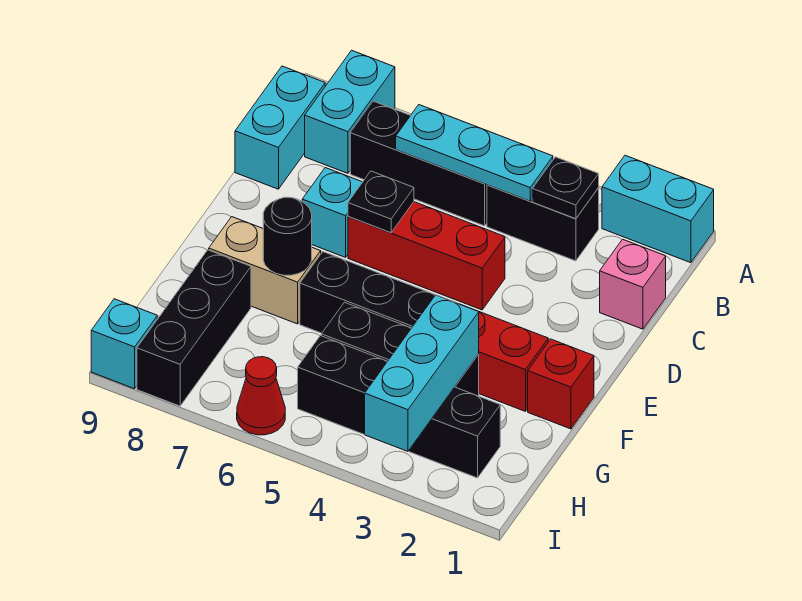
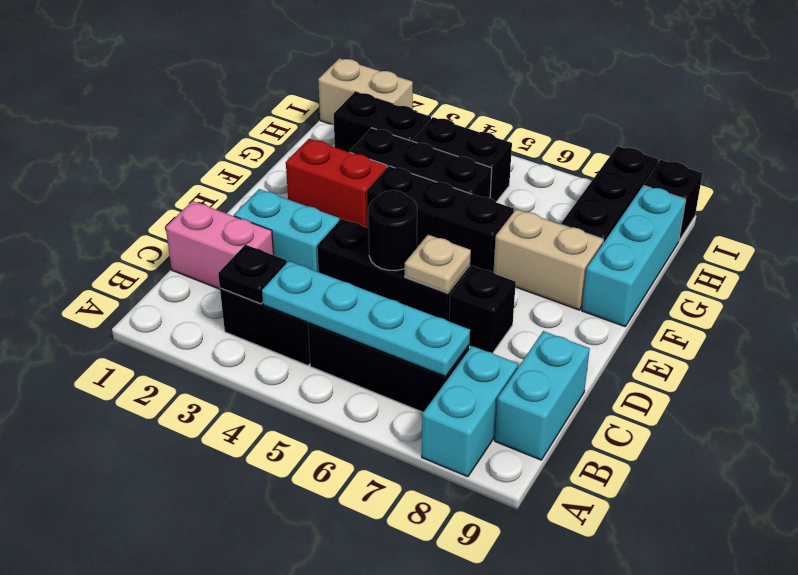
cyan 1x2 brick [602,155,714,263] -> cyan 1x2 brick moved to [234,189,339,272]
cyan 1x3 plate [396,105,553,201] -> cyan 1x4 plate [262,261,470,377]
pink 1x1 brick [600,239,666,329] -> pink 1x2 brick [166,201,274,289]
red 1x3 brick [348,202,505,310] -> black 1x3 brick [317,219,470,321]
black 1x1 plate [348,171,414,233] -> tan 1x1 plate [405,235,471,293]
cyan 1x1 brick [302,168,362,257] -> black 1x1 brick [449,266,516,353]
red 1x1 brick [528,339,594,429] -> none
black 1x1 round brick [263,197,312,275] -> black 1x1 round brick moved to [369,190,417,271]
cyan 1x3 brick [365,295,479,451] -> cyan 1x3 brick moved to [582,185,686,326]
none -> tan 1x2 brick [318,58,413,125]
red 1x1 cone [237,357,285,435] -> none
cyan 1x1 brick [91,299,157,389] -> black 1x1 brick [644,160,703,241]

